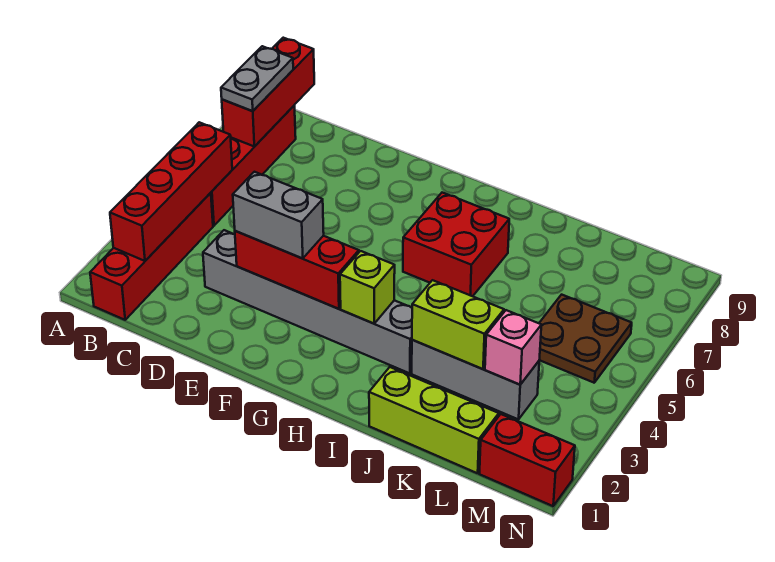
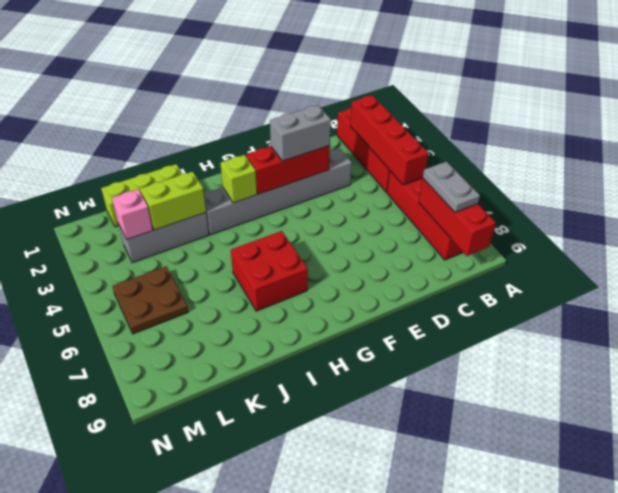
red 1x2 brick [480,414,575,506] -> none

